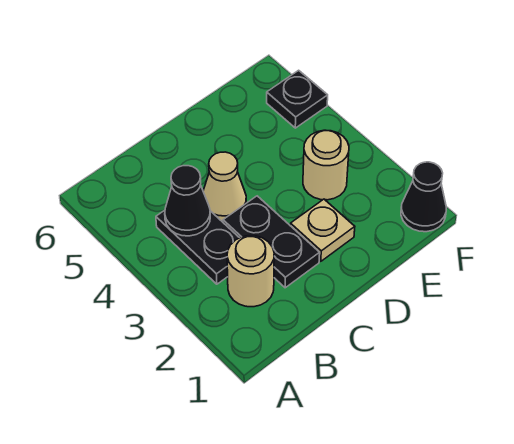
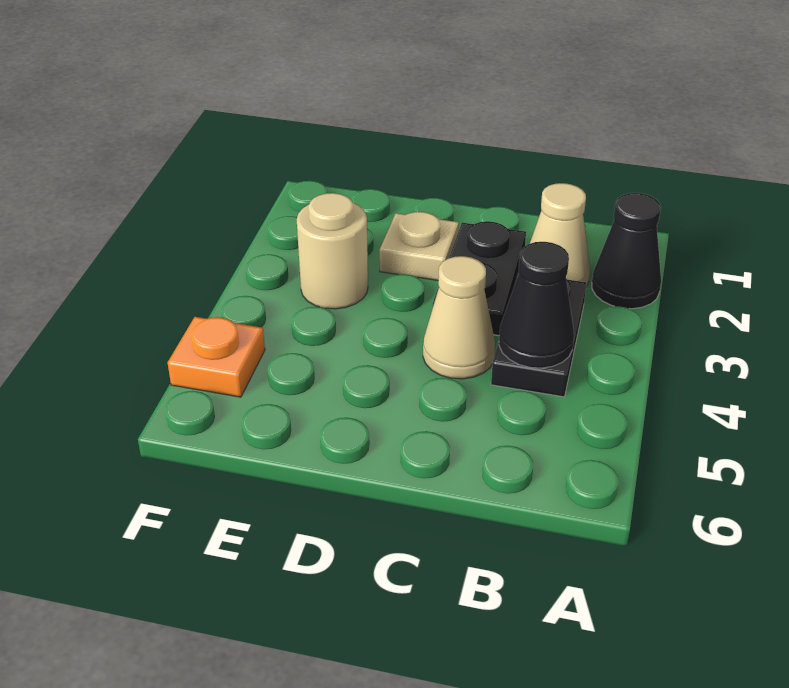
tan 1x1 round brick [227,236,274,307] -> tan 1x1 cone [530,183,590,286]
black 1x1 cone [401,162,446,232] -> black 1x1 cone moved to [592,193,661,309]
black 1x1 plate [267,70,328,128] -> orange 1x1 plate [168,317,265,397]

